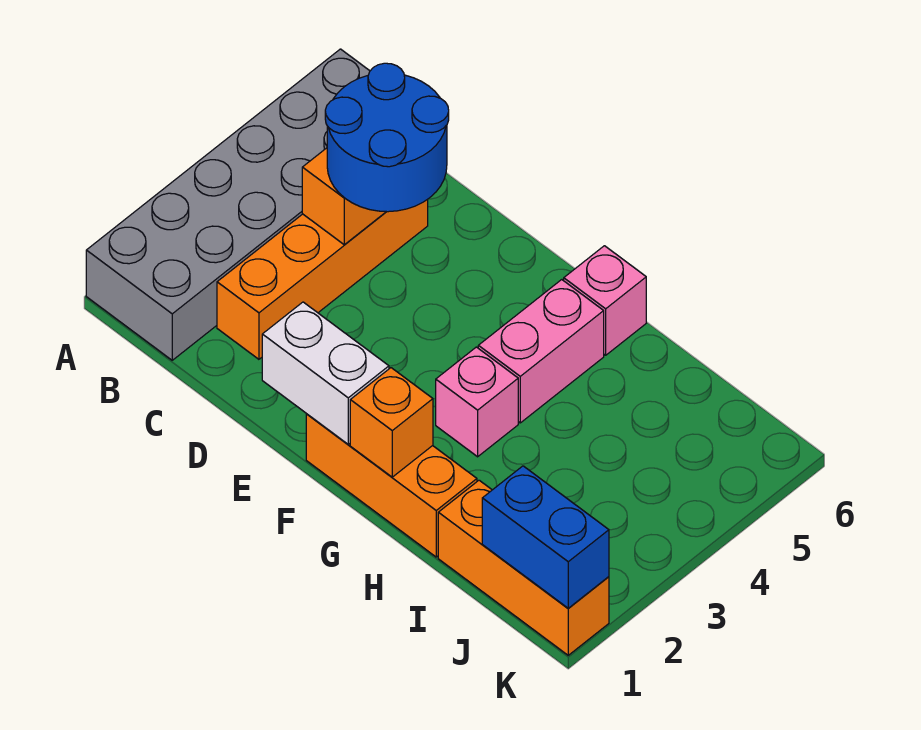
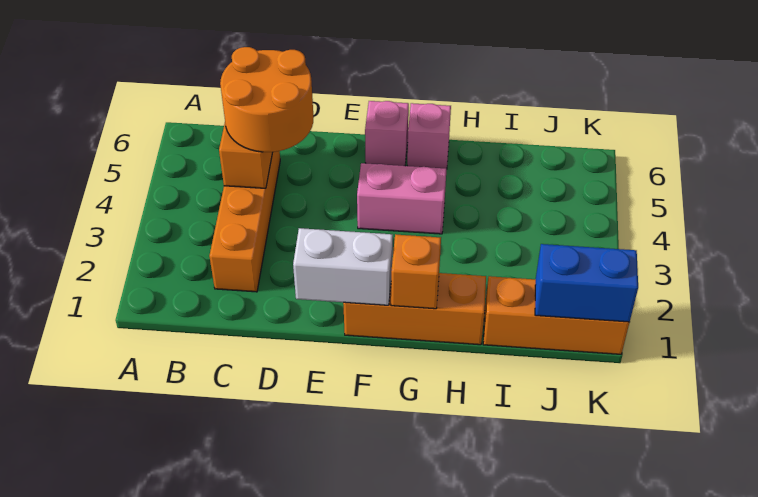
grey 2x6 brick [86,49,370,360] -> none
blue 2x2 round brick [325,63,449,212] -> orange 2x2 round brick [220,47,314,152]
pink 1x1 brick [436,347,518,457] -> pink 1x1 brick moved to [365,101,409,166]
pink 1x2 brick [478,280,604,423] -> pink 1x2 brick turned to [357,163,447,234]

